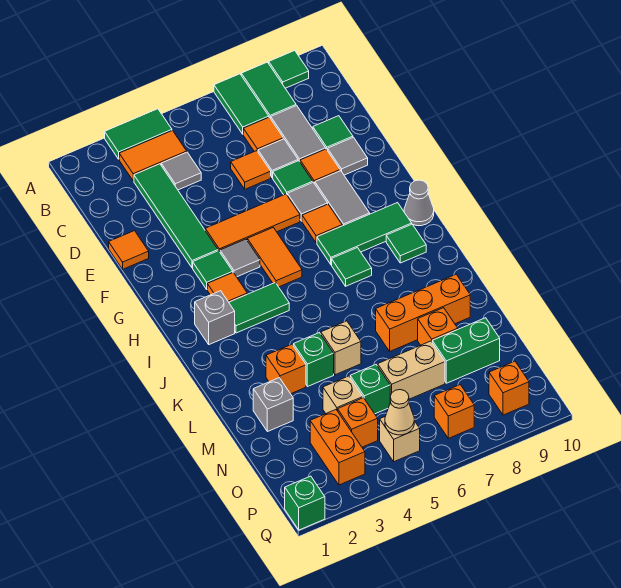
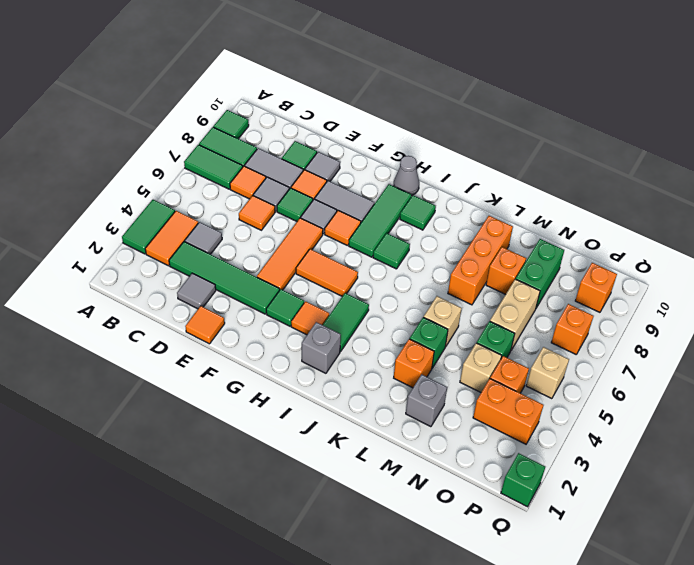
grey 1x1 tile [220,239,260,277] -> grey 1x1 tile moved to [177,273,216,309]
tan 1x1 cone [385,390,414,435] -> none

